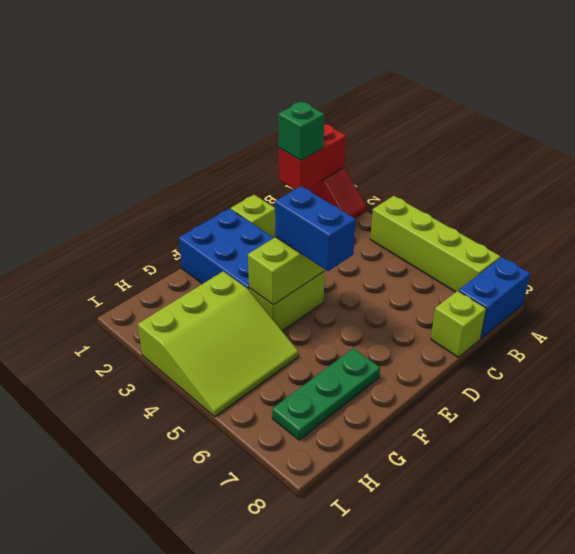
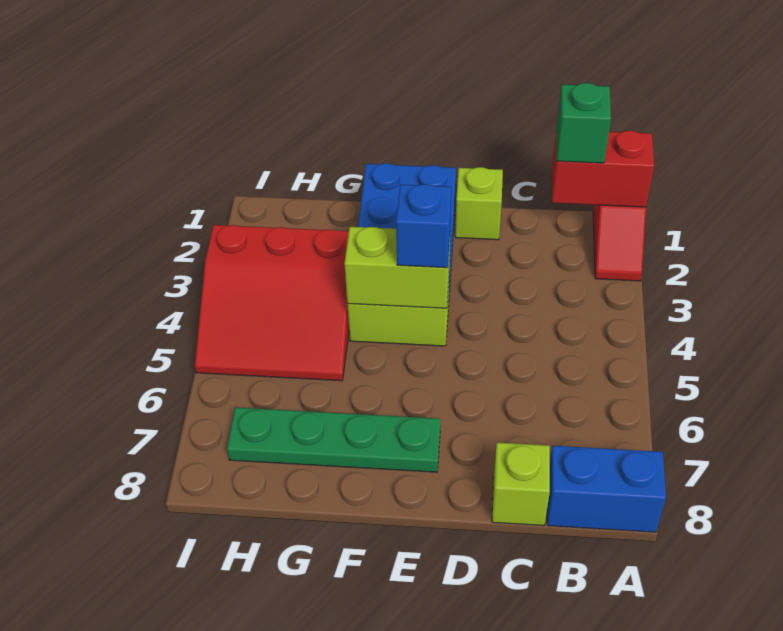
lime 1x4 brick [370,196,500,292] -> none
blue 1x2 brick [275,186,356,271] -> blue 1x1 brick [396,184,451,268]
green 1x3 plate [272,348,380,440] -> green 1x4 plate [227,407,441,472]
lime 3x3 slope [138,271,298,417] -> red 3x3 slope [195,225,349,381]

